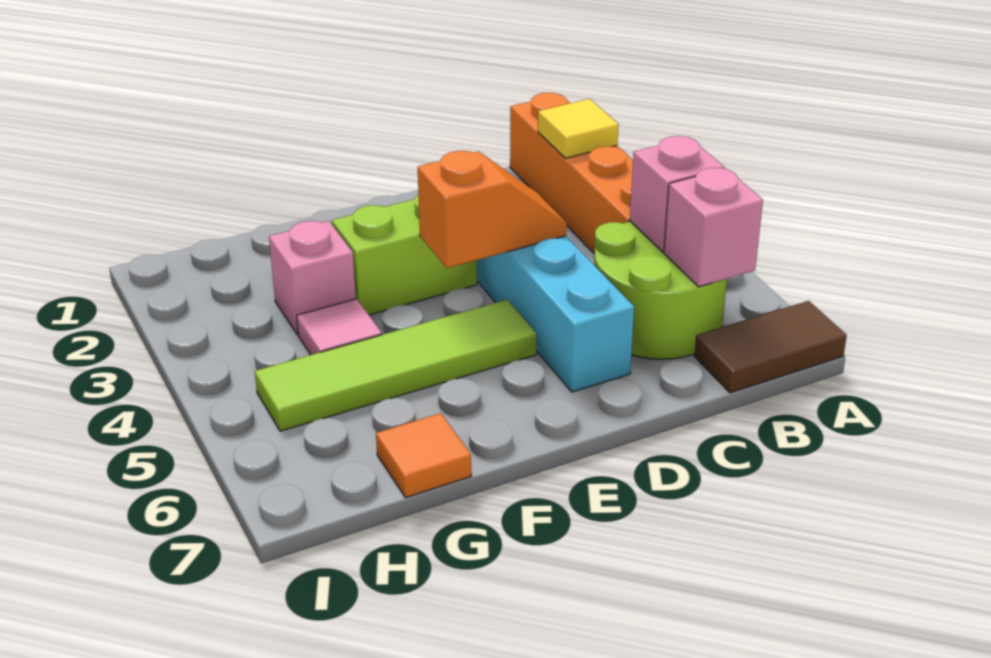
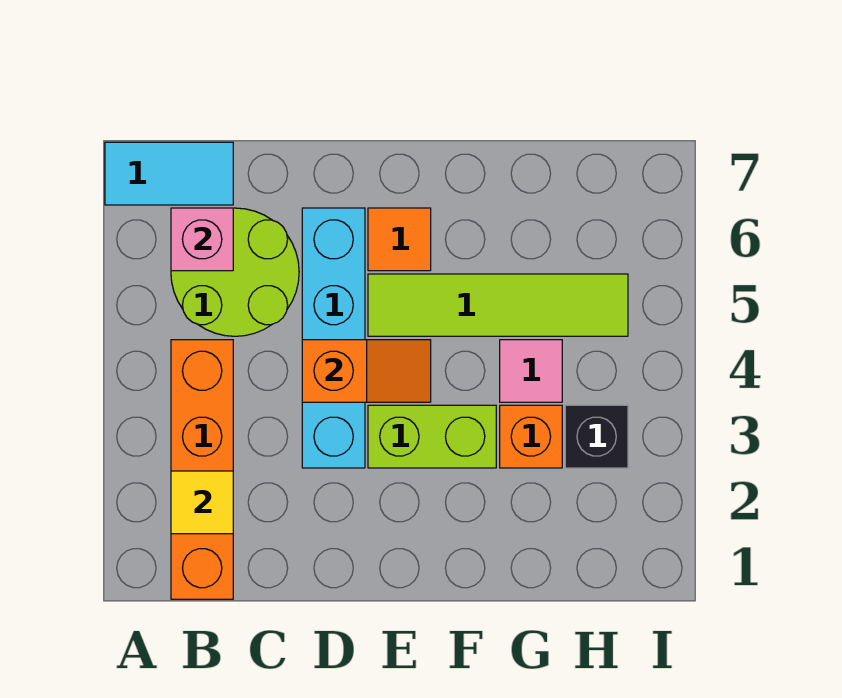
brown 1x2 tile [694,301,847,393] -> cyan 1x2 tile [105,142,233,205]
pink 1x1 brick [630,136,724,252] -> none
orange 1x2 slope [418,151,567,268] -> orange 1x2 slope turned to [302,340,431,402]
pink 1x1 brick [269,221,356,335] -> orange 1x1 brick [500,405,562,468]
orange 1x1 tile [376,413,471,498] -> orange 1x1 tile moved to [368,208,431,271]
none -> black 1x1 brick [565,405,628,468]

